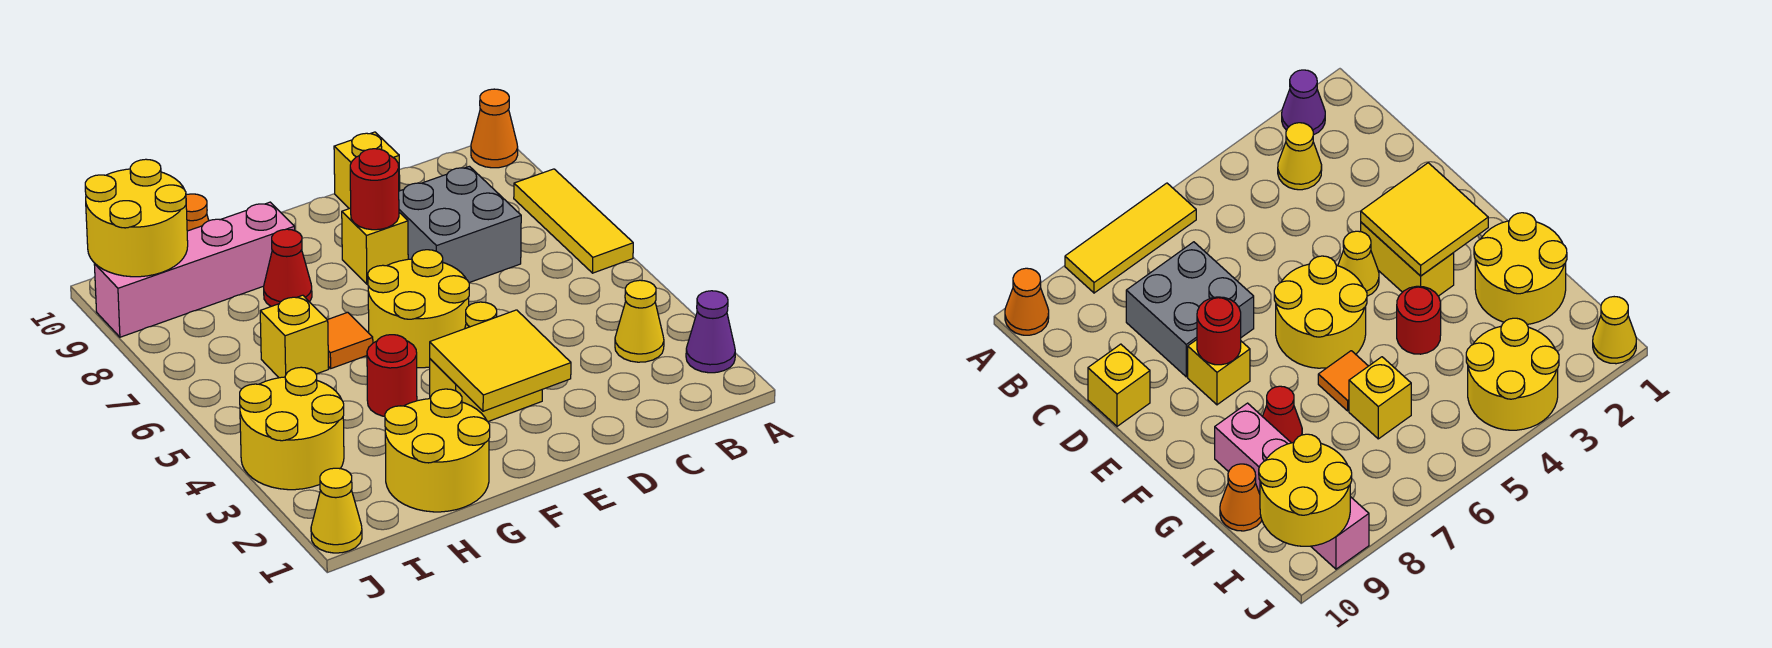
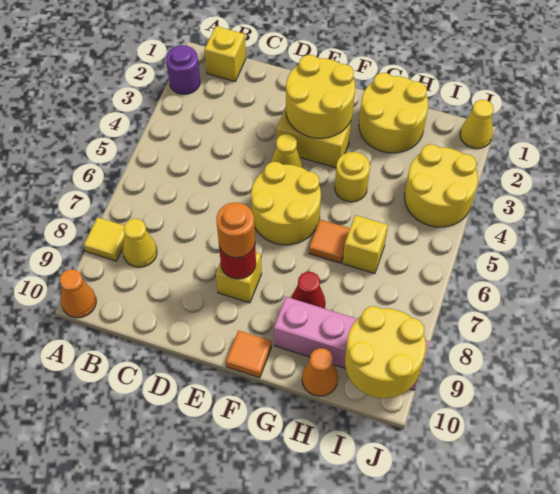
purple 1x1 cone [686,291,735,373] -> purple 1x1 round brick [166,45,200,94]
yellow 1x3 tile [514,169,633,273] -> yellow 1x1 tile [84,217,125,261]
yellow 1x1 cone [615,280,664,362] -> yellow 1x1 cone moved to [123,219,157,267]
grey 2x2 brick [399,166,521,283] -> none
yellow 1x1 brick [334,132,400,209] -> yellow 1x1 brick moved to [205,26,246,81]
yellow 2x2 tile [430,310,571,411] -> yellow 2x2 round brick [286,55,355,138]
none -> orange 1x1 round brick [216,202,255,258]
none -> orange 1x1 tile [226,331,272,378]
red 1x1 round brick [367,335,417,416] -> yellow 1x1 round brick [335,152,370,202]

